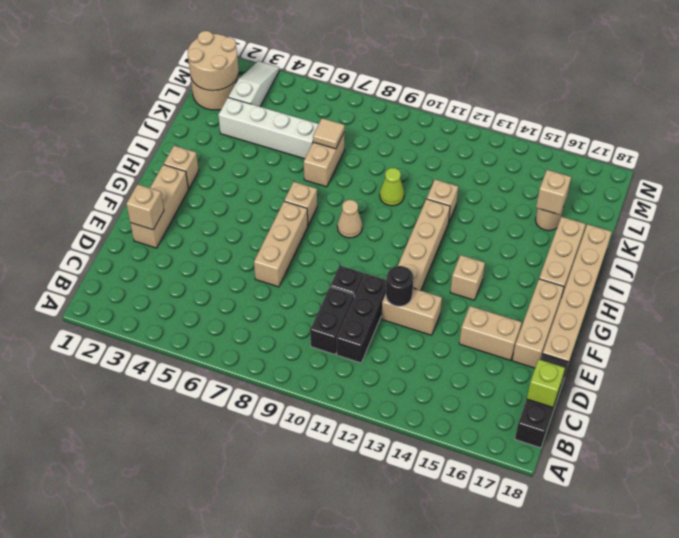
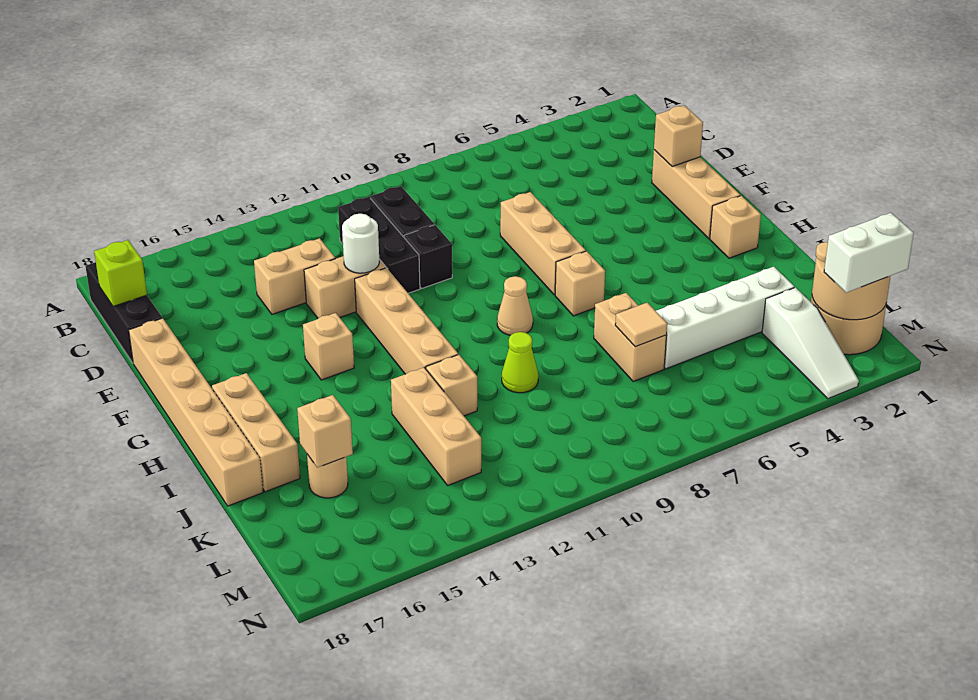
black 1x1 round brick [386,266,414,306] -> white 1x1 round brick [342,214,379,273]
tan 1x2 brick [459,306,522,360] -> tan 1x2 brick moved to [254,238,335,314]
tan 1x3 brick [512,279,564,368] -> tan 1x3 brick moved to [391,368,481,485]
none -> white 1x2 brick [824,213,914,293]

